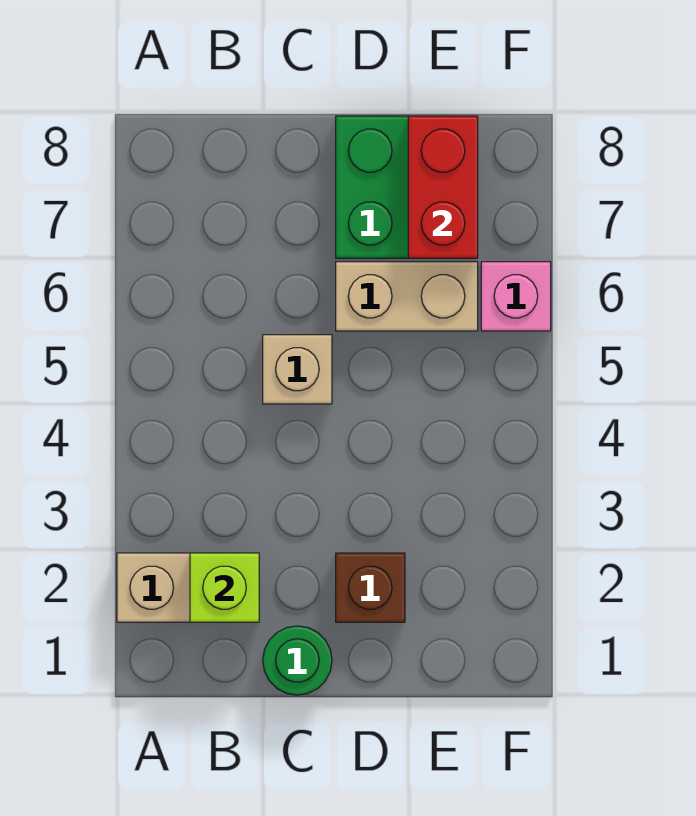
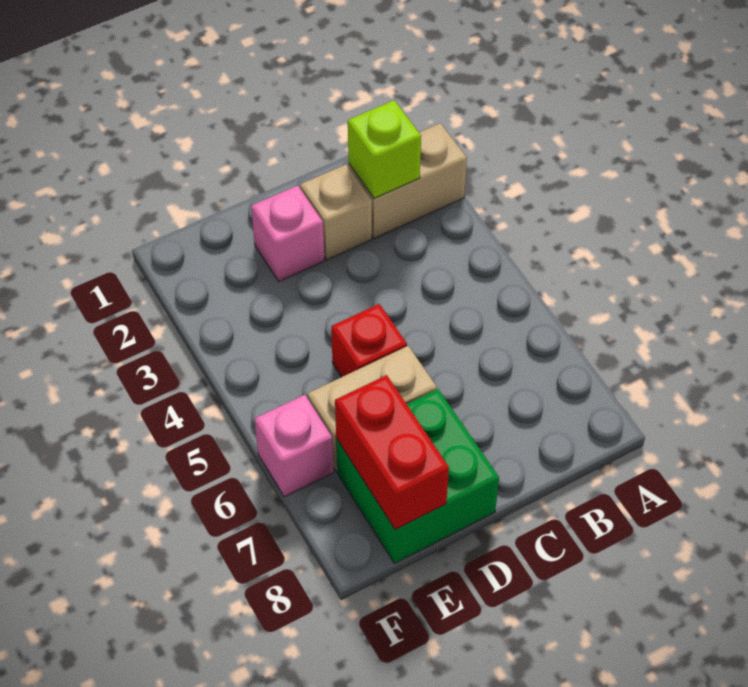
green 1x1 round brick [263,626,332,695] -> none
tan 1x1 brick [263,335,332,404] -> tan 1x1 brick moved to [300,164,372,260]
brown 1x1 brick [336,553,405,622] -> pink 1x1 brick [251,185,324,281]
none -> red 1x1 brick [331,304,407,377]

